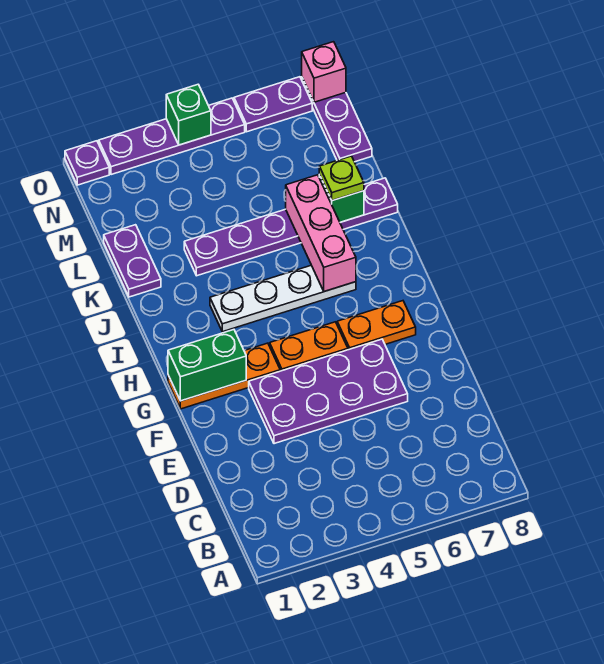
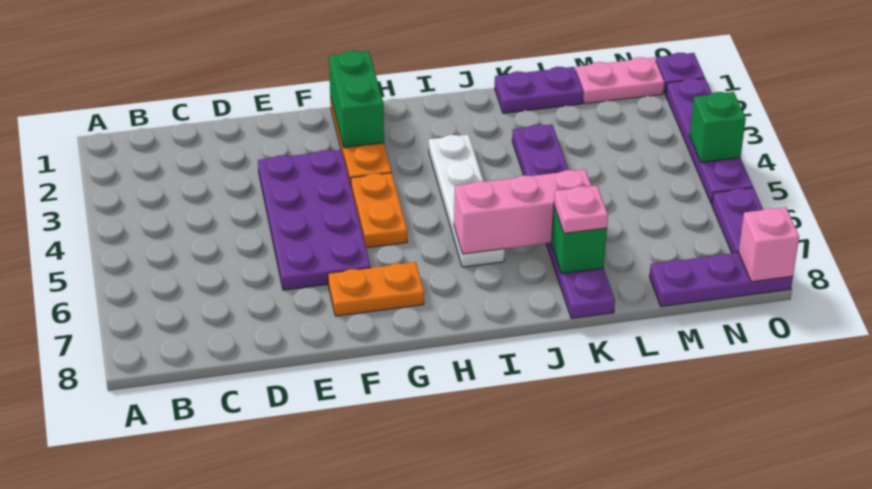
orange 1x2 plate [337,301,416,350] -> orange 1x2 plate turned to [328,262,424,316]
lime 1x1 plate [319,156,364,201] -> pink 1x1 plate [554,186,608,233]
none -> pink 1x2 plate [576,57,665,104]

